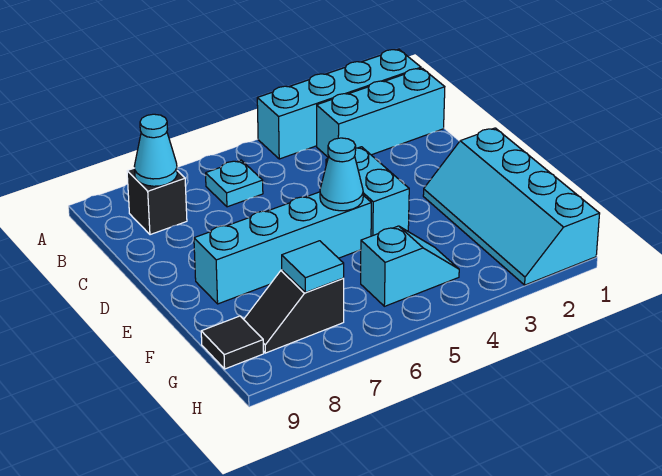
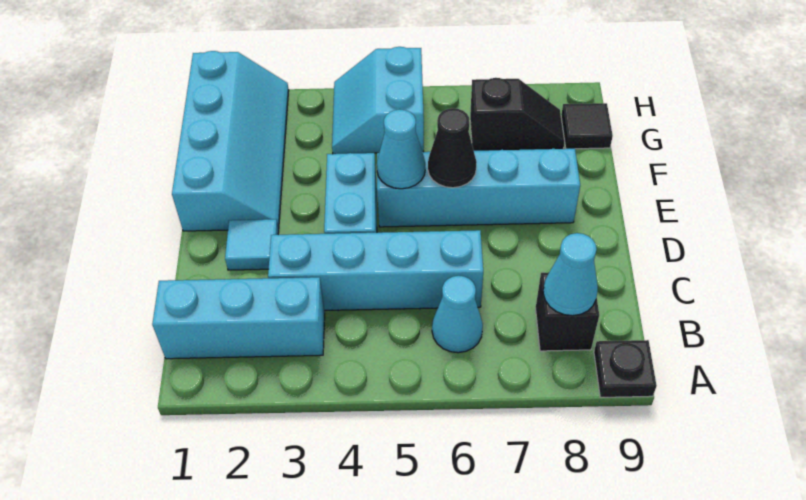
cyan 1x4 brick [257,49,421,159] -> cyan 1x4 brick moved to [268,230,483,310]
none -> black 1x1 plate [594,340,657,397]
cyan 1x1 plate [206,160,263,207] -> cyan 1x1 cone [432,276,483,353]
none -> black 1x1 cone [428,108,476,188]
cyan 1x2 slope [361,226,459,306] -> cyan 2x2 slope [332,47,424,154]
cyan 1x1 tile [282,241,344,292] -> cyan 1x1 tile moved to [225,219,279,270]

